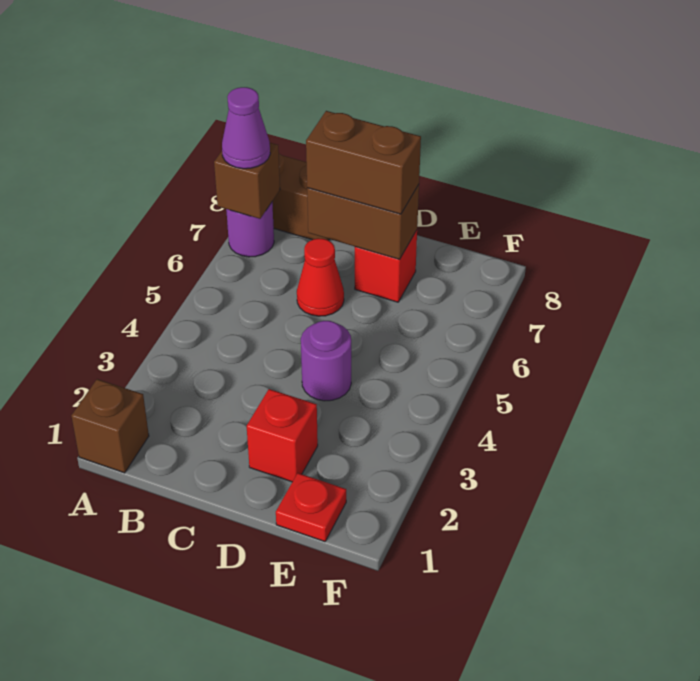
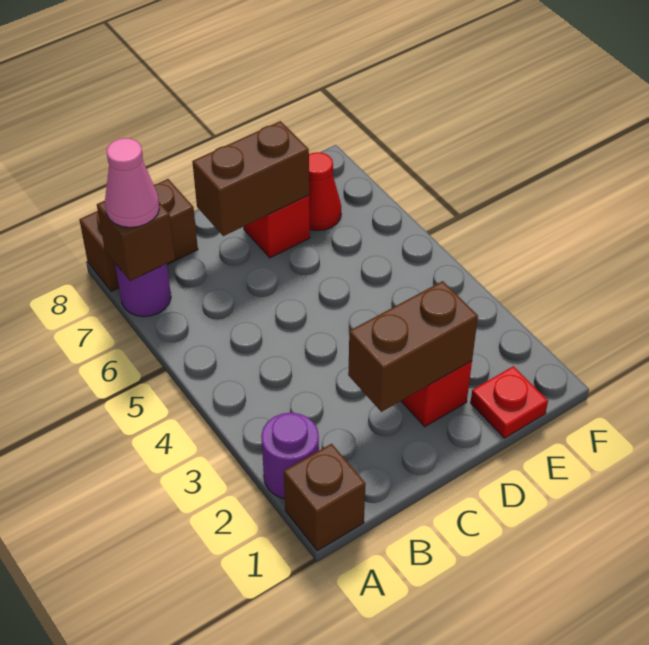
purple 1x1 cone [222,87,270,169] -> pink 1x1 cone [105,138,159,227]
red 1x1 cone [297,238,344,316] -> red 1x1 cone moved to [309,152,341,231]
brown 1x2 brick [306,111,421,214] -> brown 1x2 brick moved to [348,281,478,412]
purple 1x1 round brick [301,321,351,401] -> purple 1x1 round brick moved to [261,413,319,499]

